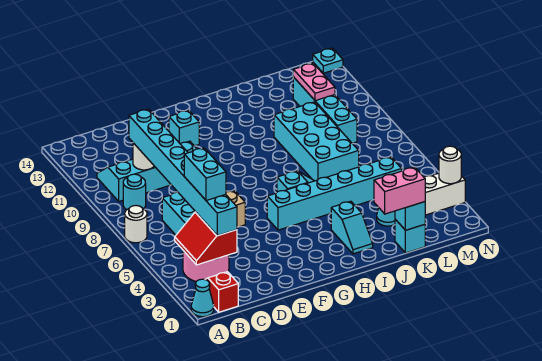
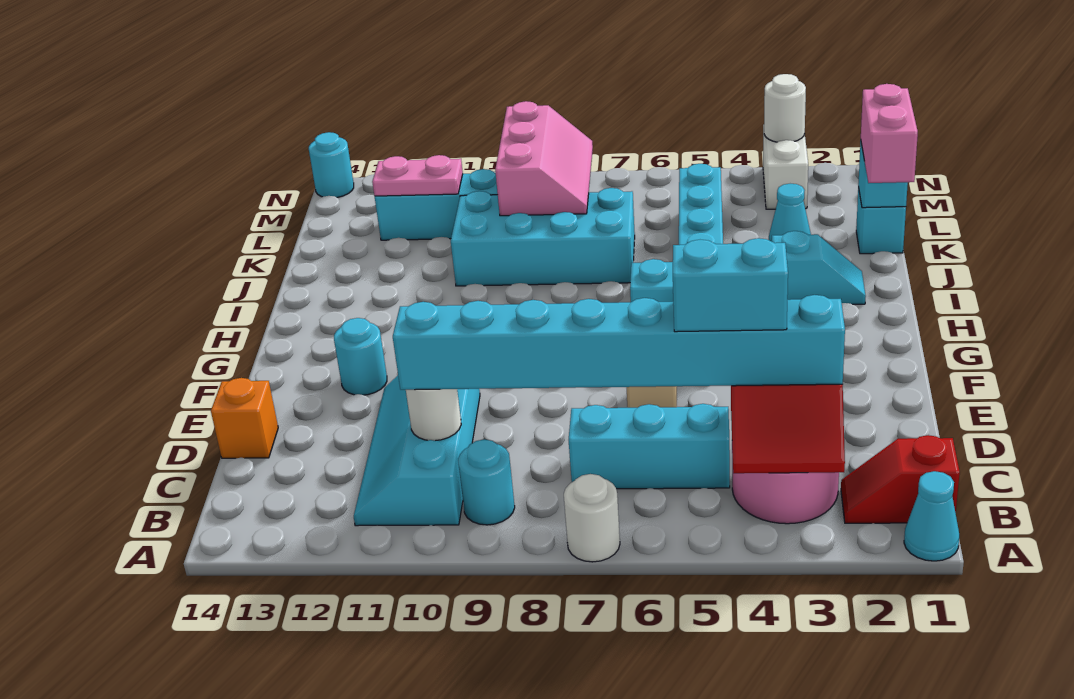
none -> orange 1x1 brick [211,378,278,458]
cyan 1x1 brick [169,110,199,146] -> cyan 1x1 round brick [334,318,387,395]
none -> pink 2x3 slope [495,101,593,216]
cyan 1x1 plate [313,48,343,73] -> cyan 1x1 round brick [309,132,354,198]

